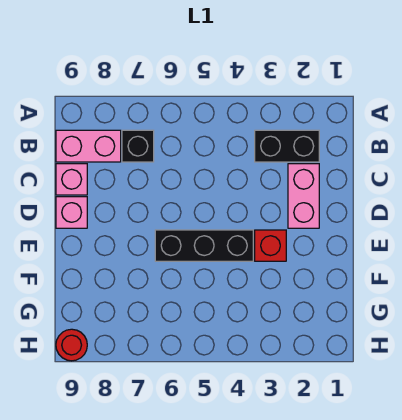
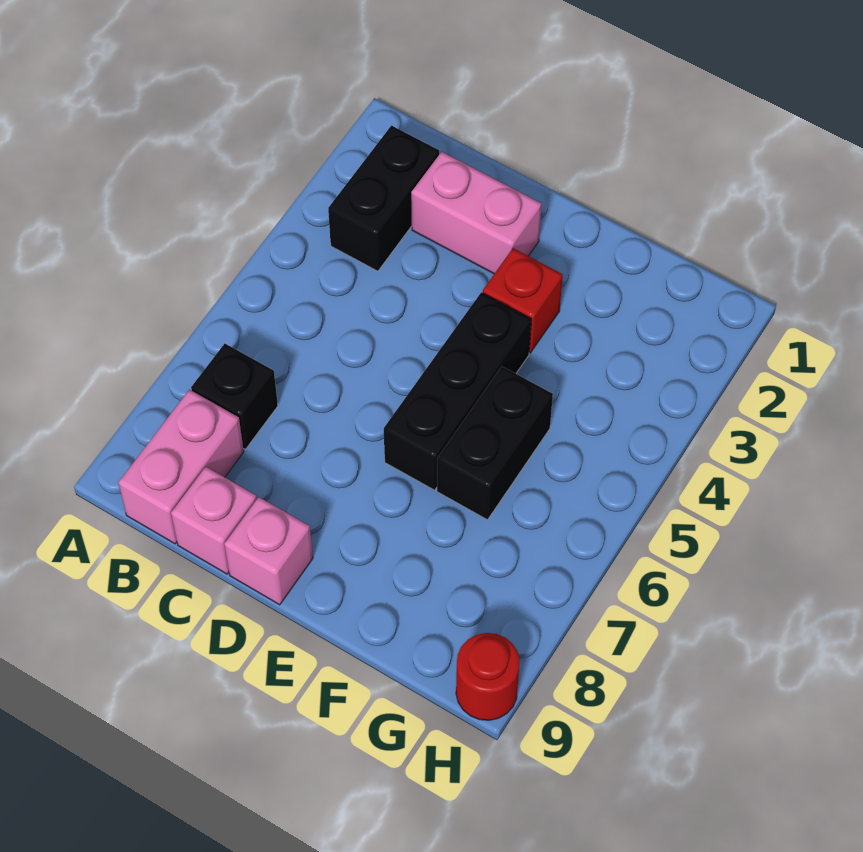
none -> black 1x2 brick [437,367,553,520]

